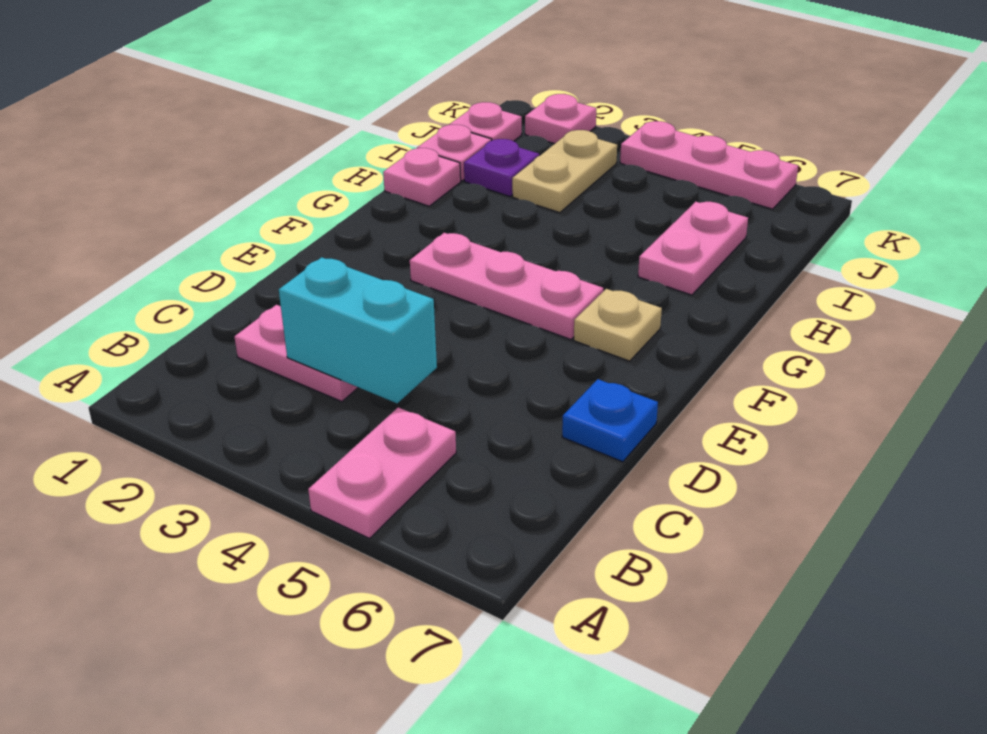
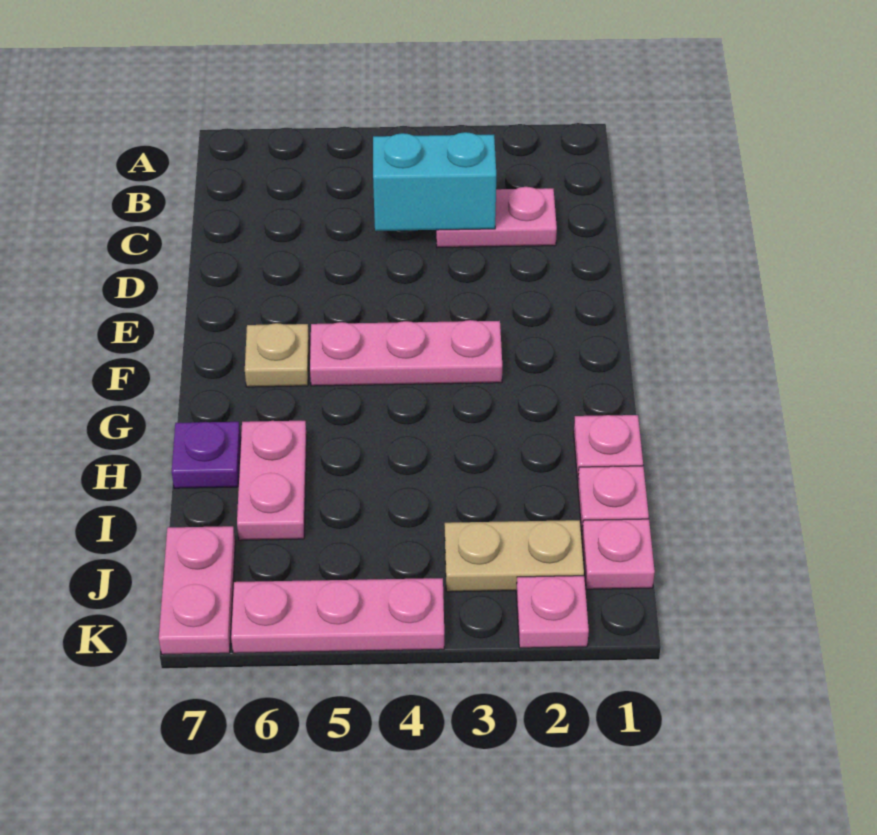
pink 1x2 plate [308,407,456,538] -> pink 1x2 plate moved to [159,526,235,655]
blue 1x1 plate [562,379,658,462] -> none
purple 1x1 plate [464,139,539,196] -> purple 1x1 plate moved to [172,422,241,488]
tan 1x2 plate [512,130,617,213] -> tan 1x2 plate turned to [445,520,584,592]

